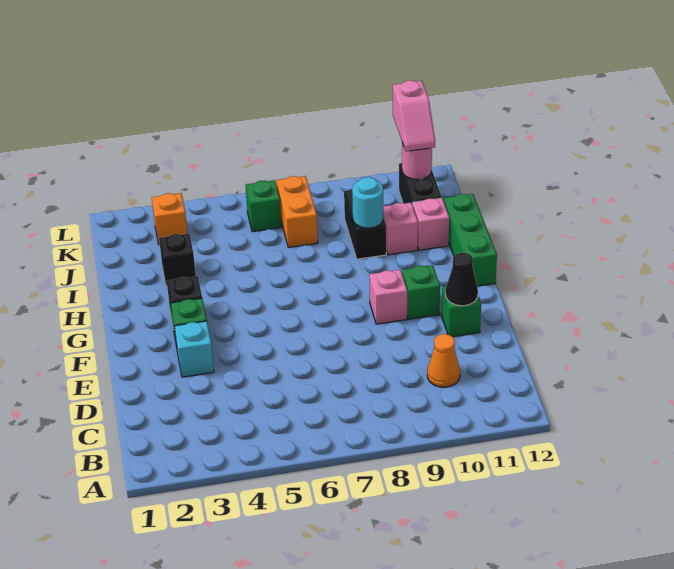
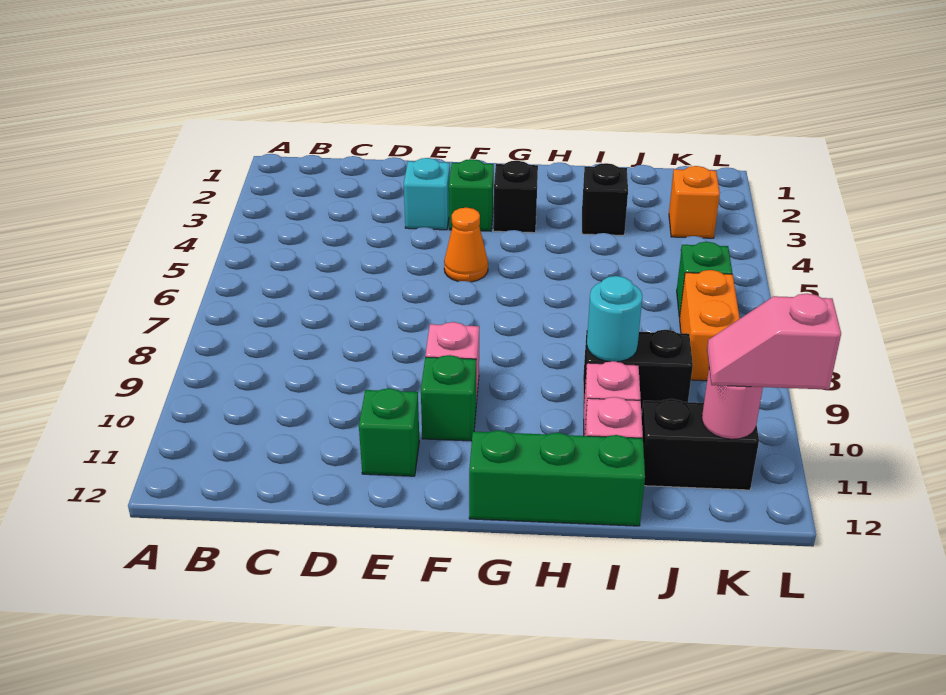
orange 1x1 cone [427,334,460,387] -> orange 1x1 cone moved to [444,208,488,282]
black 1x1 cone [446,253,478,306] -> none
orange 1x2 brick [276,176,318,247] -> orange 1x2 brick turned to [680,270,740,381]

